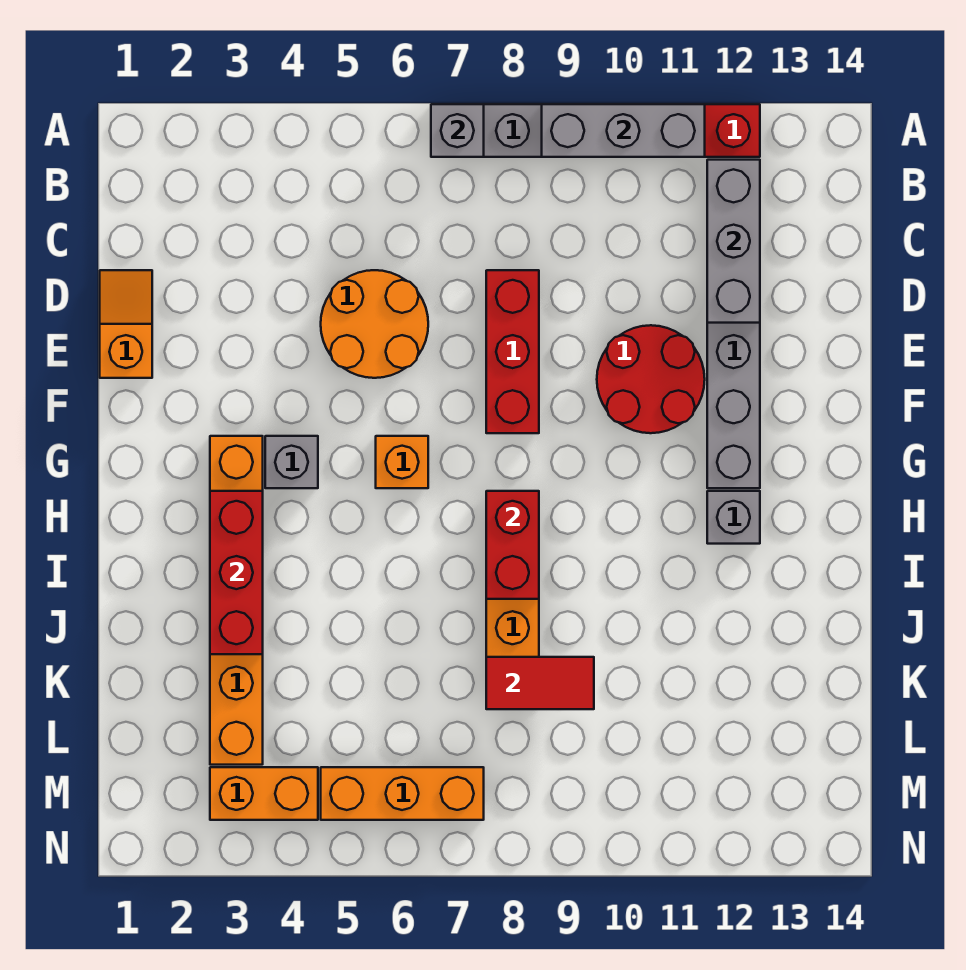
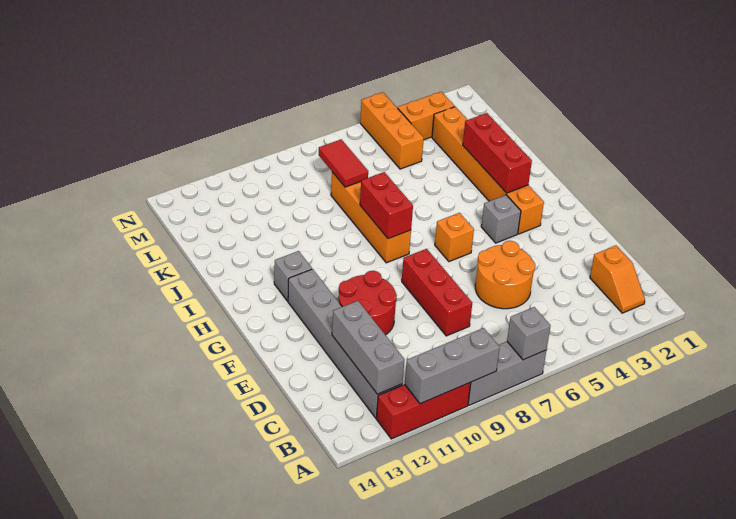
orange 1x2 slope [100,270,152,378] -> orange 1x2 slope moved to [590,245,645,313]
red 1x2 tile [486,657,594,709] -> red 1x2 tile turned to [319,139,368,187]
orange 1x3 brick [321,767,484,820] -> orange 1x3 brick turned to [360,92,424,169]

